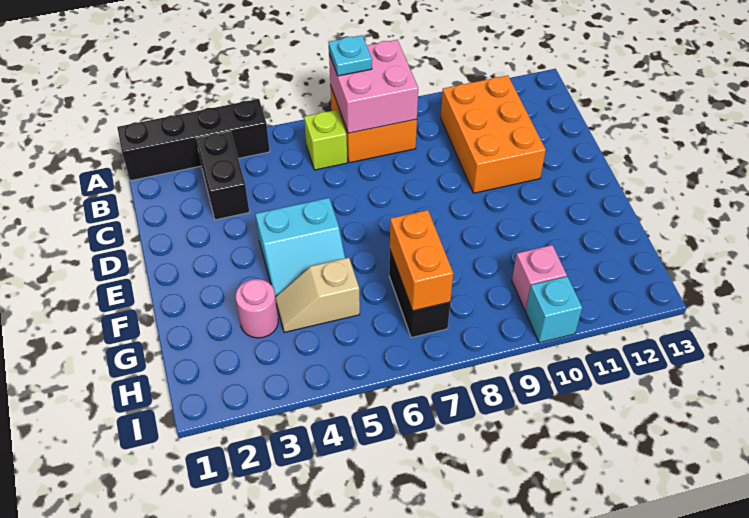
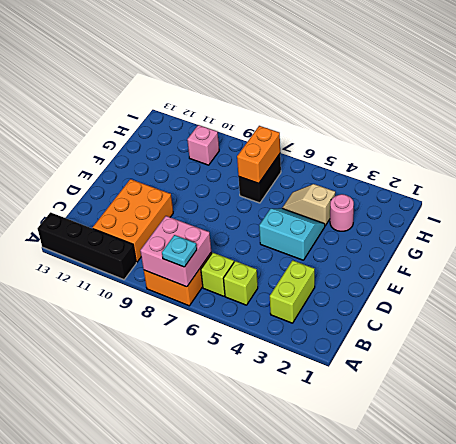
black 1x4 brick [117,99,270,181] -> black 1x4 brick moved to [38,212,136,280]
black 1x2 brick [196,131,249,220] -> lime 1x2 brick [270,260,315,323]
none -> lime 1x1 brick [223,261,258,305]
tan 1x2 slope [275,258,360,332] -> tan 1x2 slope turned to [282,184,335,226]
cyan 1x1 brick [526,276,582,343] -> none

